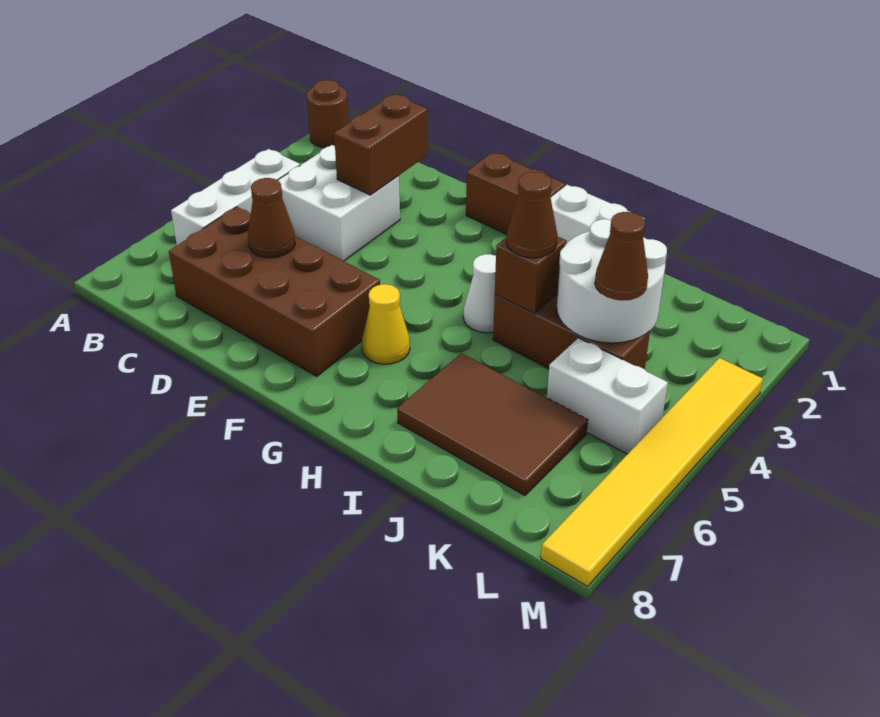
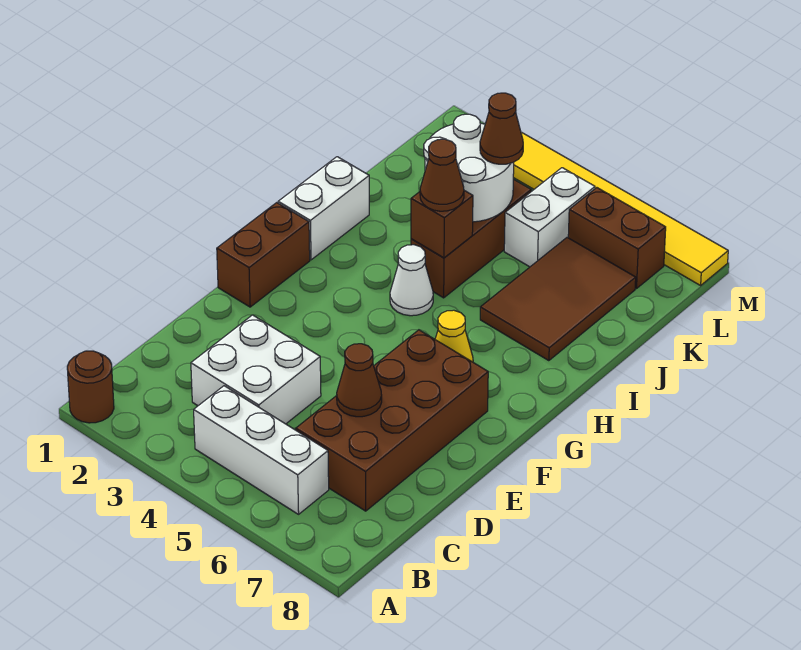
brown 1x2 brick [334,94,428,195] -> brown 1x2 brick moved to [568,188,666,289]

